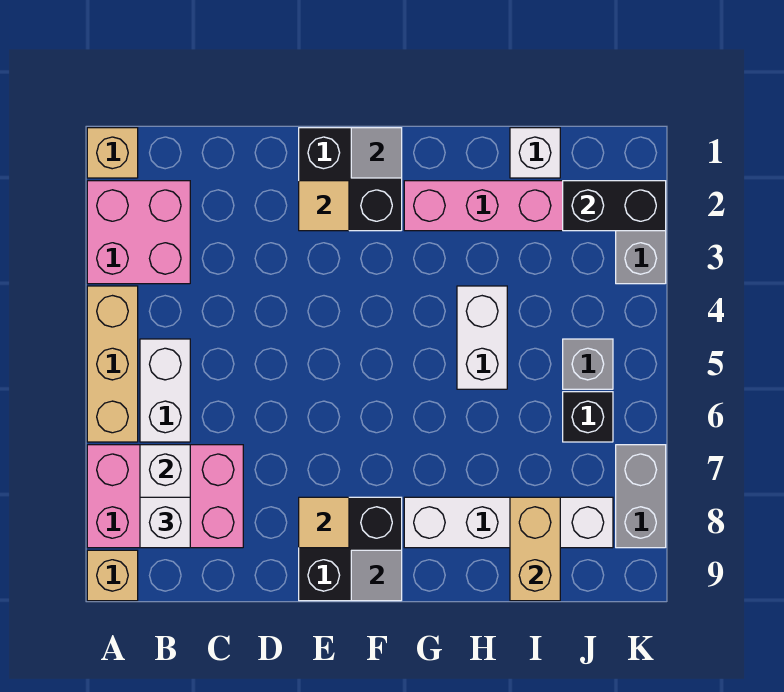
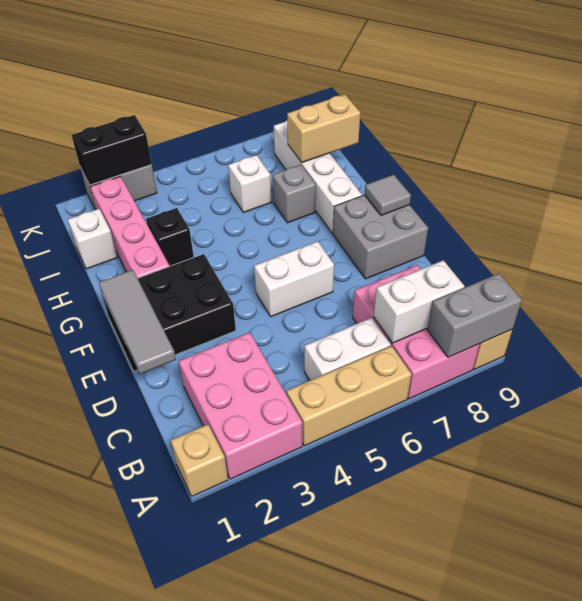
pink 2x2 brick [87,181,190,284] -> pink 2x3 brick [179,332,303,479]
white 1x1 brick [140,497,190,548] -> white 1x1 brick moved to [228,155,271,213]
black 2x2 brick [299,128,402,231] -> black 2x3 brick [102,254,236,371]
tan 1x1 tile [299,181,349,231] -> none
black 2x2 brick [299,497,402,601] -> grey 2x2 brick [333,195,428,279]
tan 1x1 tile [299,497,349,548] -> none
grey 1x1 tile [351,128,402,178] -> grey 1x3 tile [99,270,176,374]
white 1x2 brick [457,286,507,389] -> white 1x2 brick moved to [254,241,334,317]
black 1x2 brick [563,181,666,231] -> black 1x2 brick turned to [72,115,152,185]
grey 1x1 brick [563,339,613,389] -> grey 1x1 brick moved to [273,165,316,223]
black 1x1 brick [563,392,613,442] -> black 1x1 brick moved to [146,208,194,266]
grey 1x2 brick [616,445,666,548] -> grey 1x2 brick moved to [427,274,522,357]

